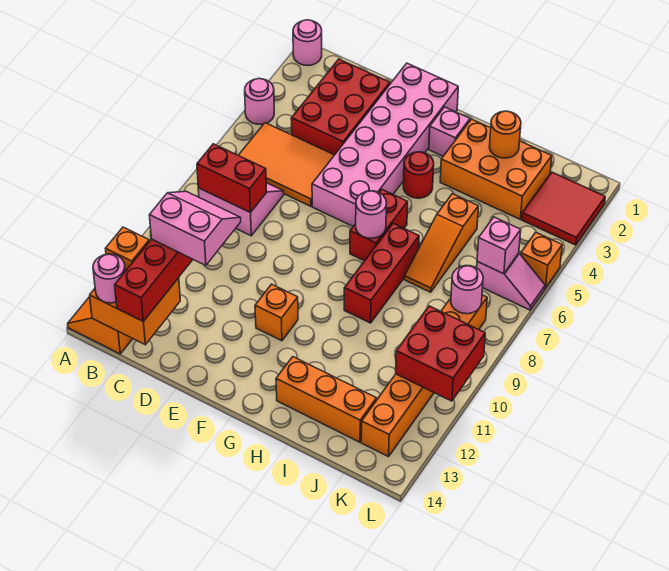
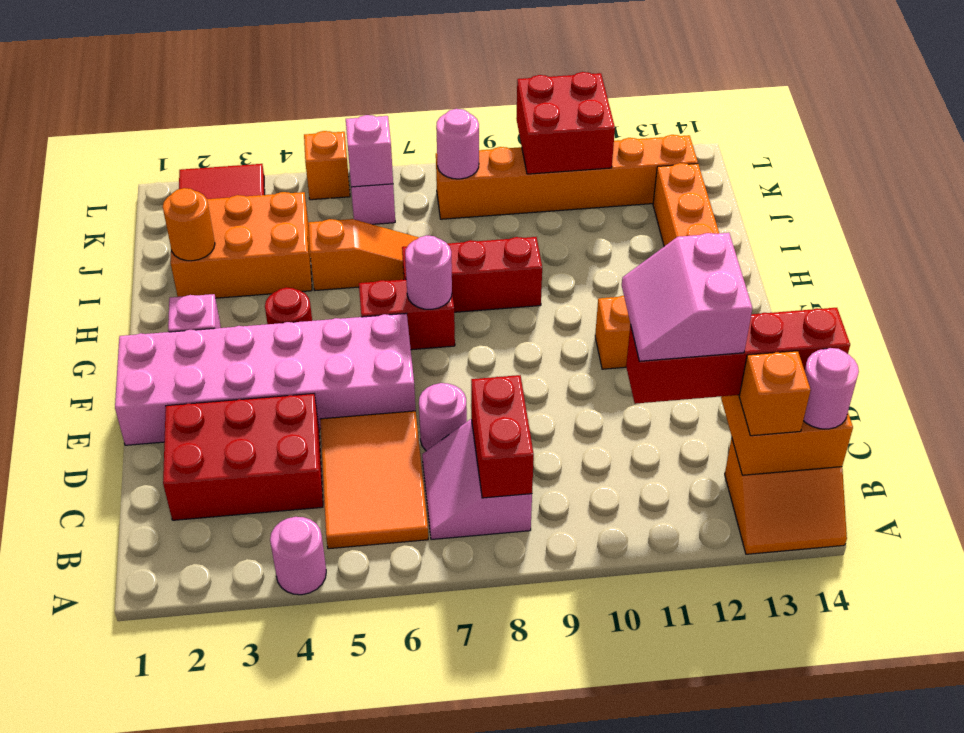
pink 1x1 round brick [293,20,322,66] -> pink 1x1 round brick moved to [419,383,467,451]
orange 2x3 brick [440,119,552,219] -> orange 2x3 brick turned to [170,192,312,298]

